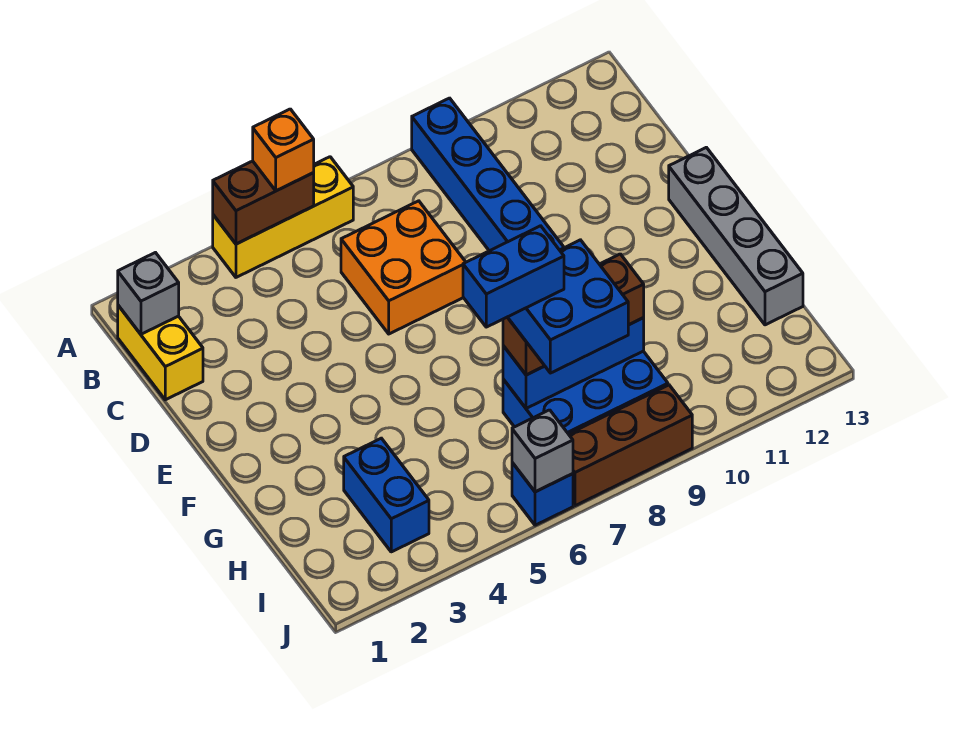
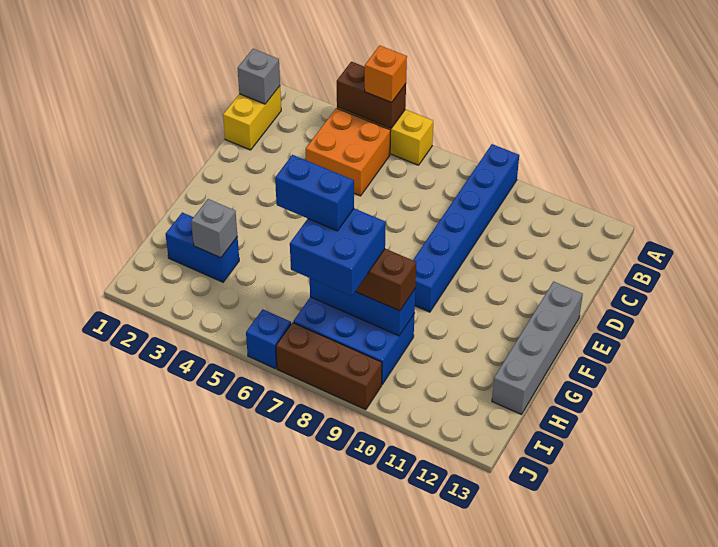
orange 2x2 brick [341,201,466,334] -> orange 2x2 brick moved to [306,108,391,196]
blue 1x2 brick [344,438,429,552] -> blue 1x2 brick turned to [166,212,239,282]
grey 1x1 brick [512,410,573,492] -> grey 1x1 brick moved to [191,199,237,258]

